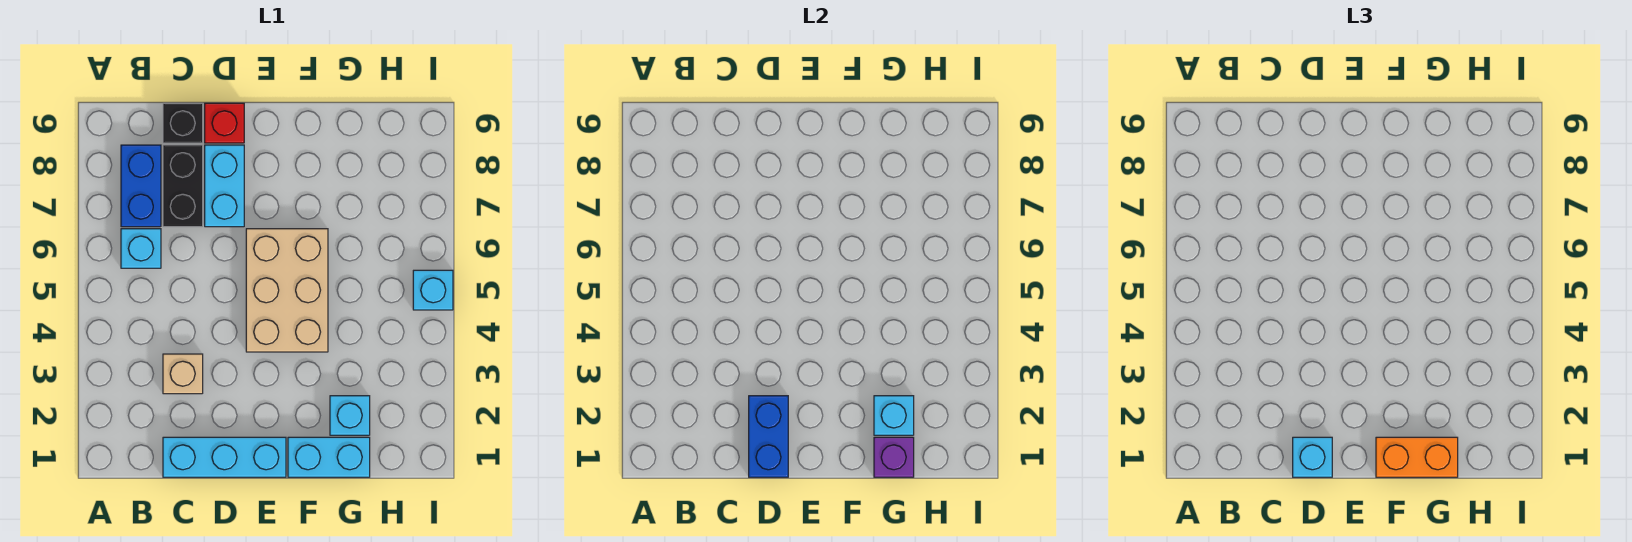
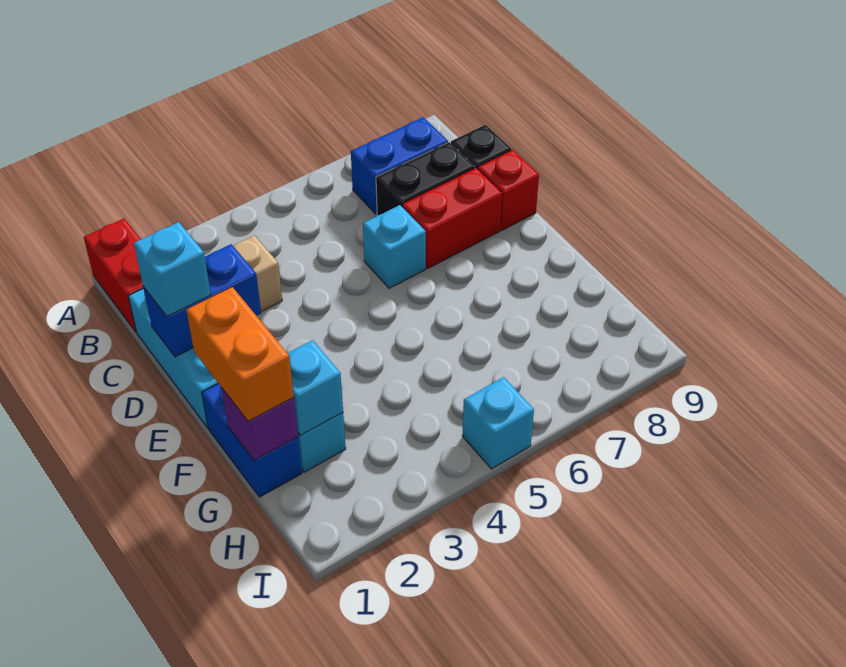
none -> red 1x2 brick [84,219,143,332]
cyan 1x1 brick [121,229,161,268] -> cyan 1x1 brick moved to [363,205,426,288]
cyan 1x2 brick [205,145,244,227] -> red 1x2 brick [402,168,502,268]
tan 2x3 brick [246,229,328,352] -> none
cyan 1x2 brick [288,437,370,477] -> blue 1x2 brick [202,384,302,497]

